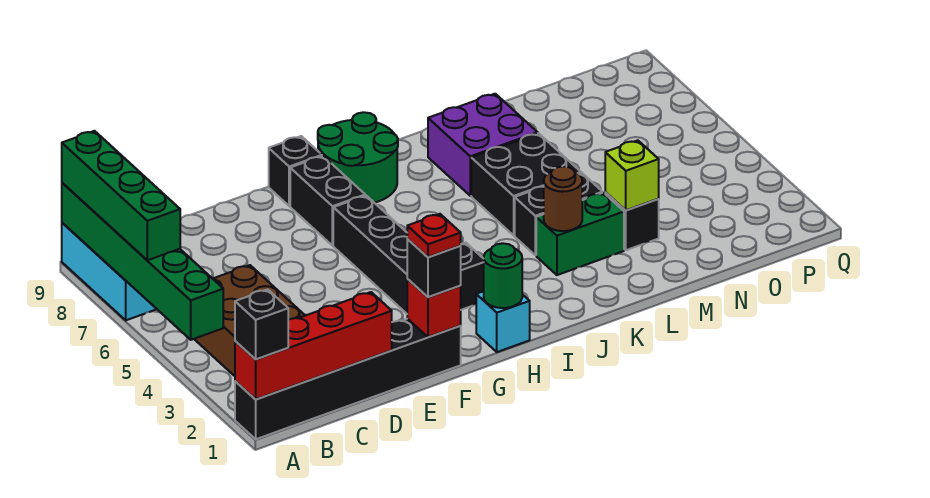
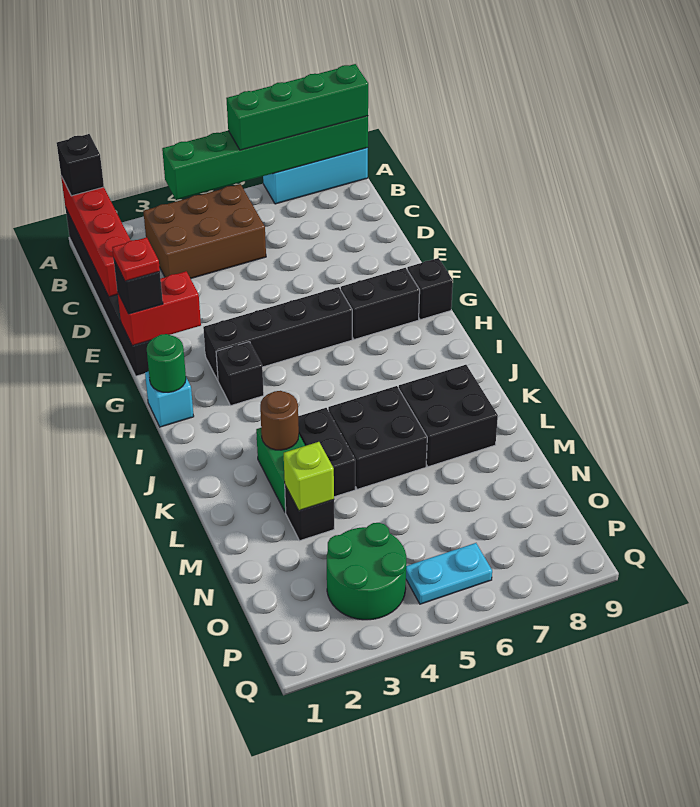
red 1x1 brick [407,279,461,337] -> red 1x2 brick [117,271,201,346]
green 2x2 round brick [318,112,398,203] -> green 2x2 round brick moved to [327,523,406,620]
purple 2x2 brick [428,94,538,196] -> black 2x2 brick [399,365,498,467]
none -> cyan 1x2 plate [406,543,492,604]

